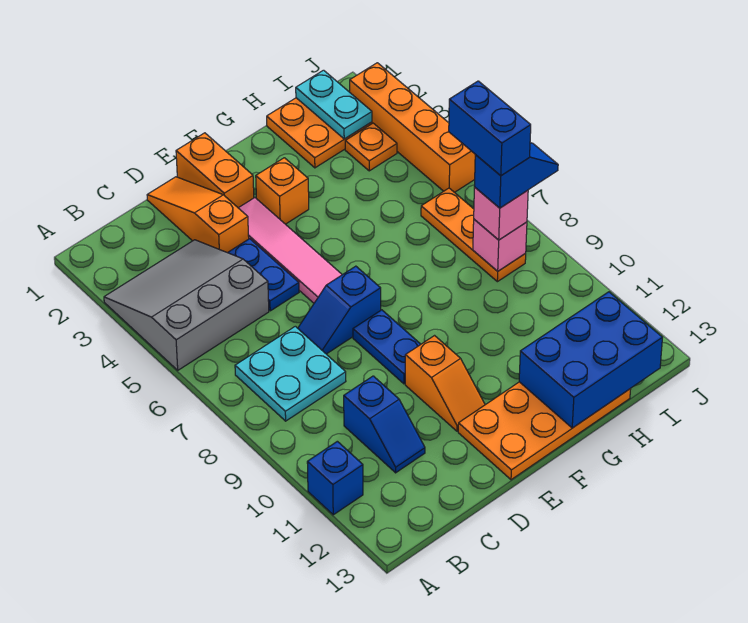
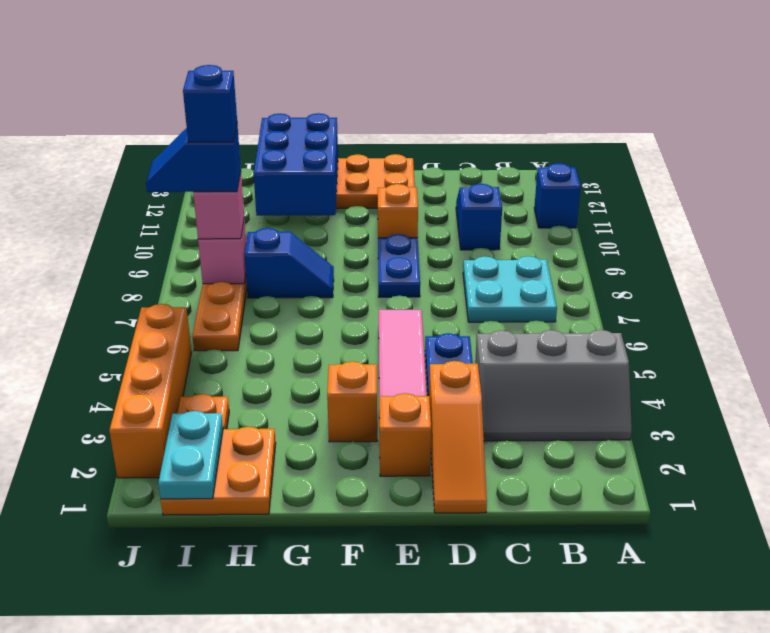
grey 3x3 slope [104,240,269,370] -> grey 2x3 slope [475,330,632,441]
blue 1x2 slope [298,266,381,354] -> blue 1x2 slope moved to [244,228,334,298]
orange 1x2 brick [176,133,254,208] -> orange 1x1 brick [379,393,431,476]
blue 2x3 brick [519,292,663,428] -> blue 2x3 brick turned to [254,113,338,216]
blue 1x2 brick [449,81,531,176] -> blue 1x1 brick [183,65,237,142]

